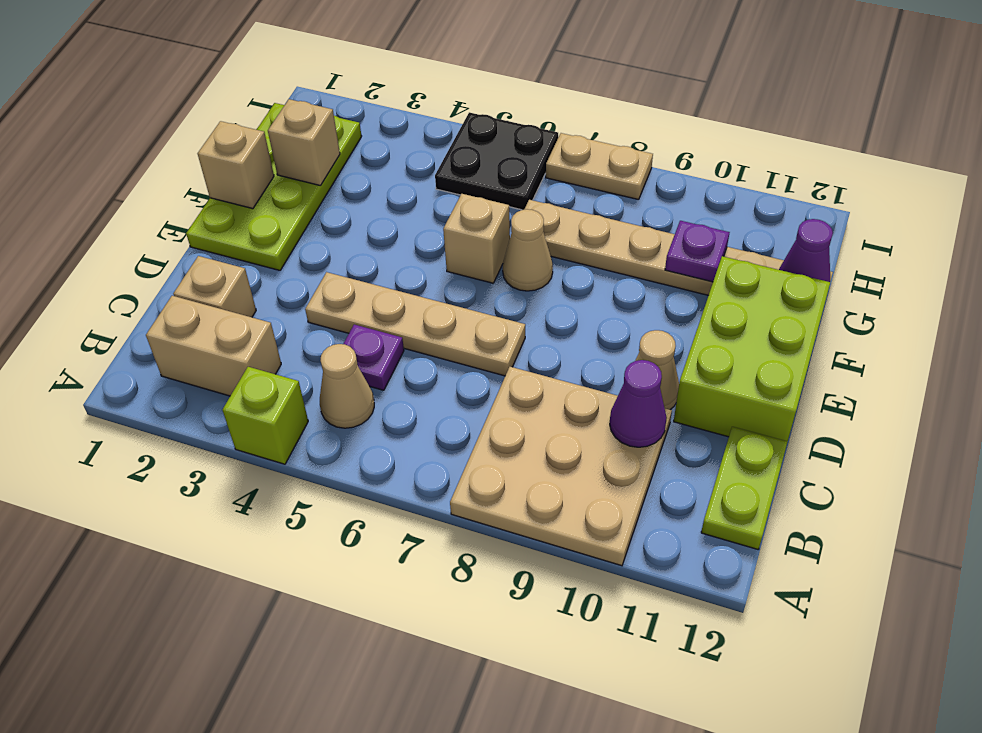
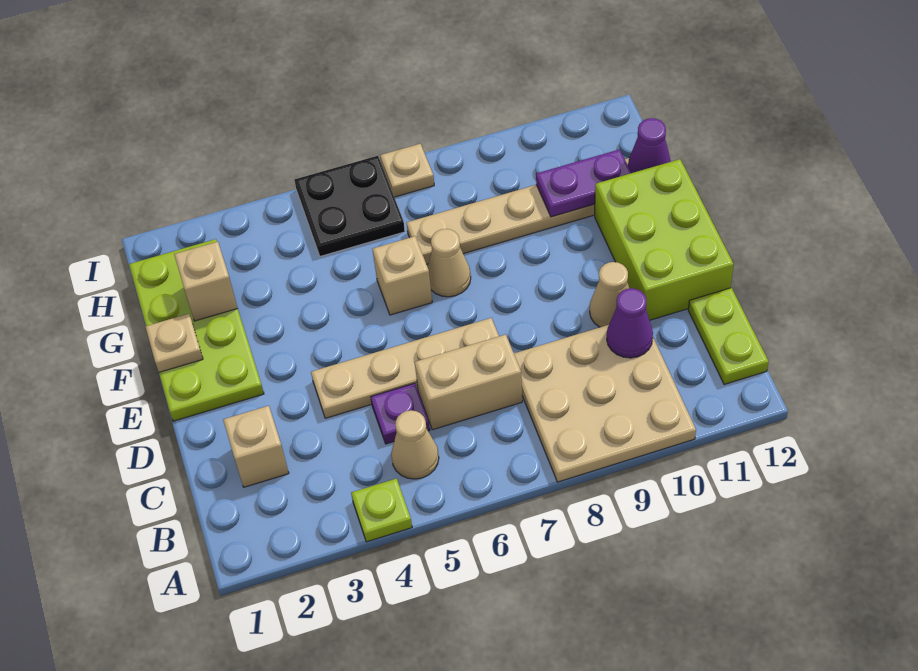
lime 1x1 brick [222,367,308,464] -> lime 1x1 plate [351,478,412,542]
tan 1x2 brick [146,296,281,396] -> tan 1x2 brick moved to [415,334,522,430]
tan 1x1 brick [198,121,274,209] -> tan 1x1 plate [145,314,203,372]
purple 1x1 plate [665,221,730,282] -> purple 1x2 plate [536,149,631,217]
tan 1x2 plate [546,133,653,200] -> tan 1x1 plate [380,144,434,197]

